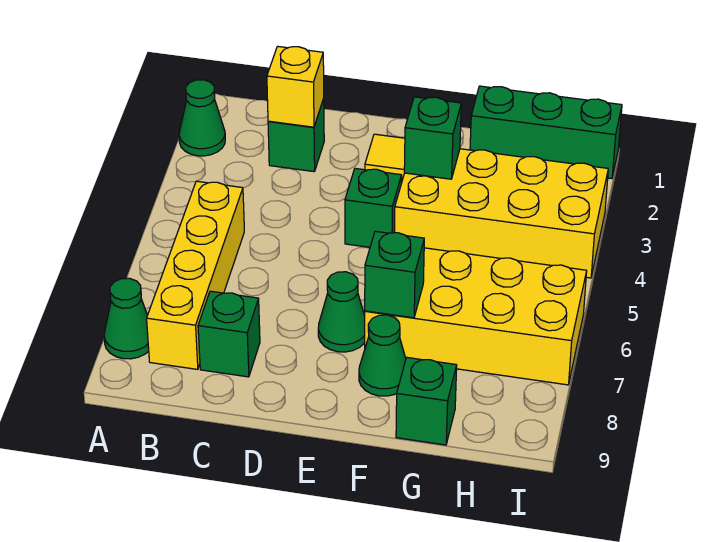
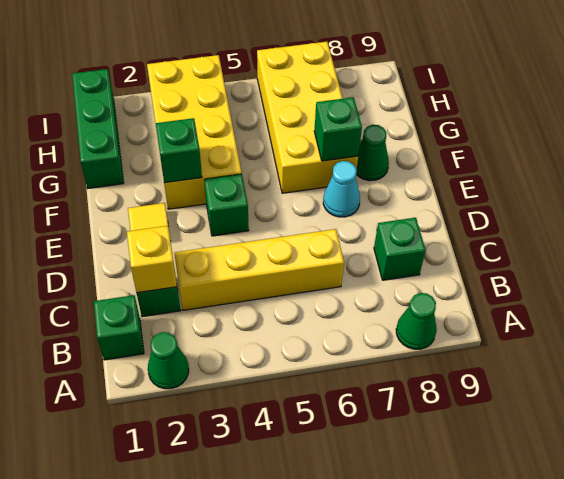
yellow 1x4 brick [147,181,244,369] -> yellow 1x4 brick moved to [174,229,344,310]
green 1x1 cone [318,272,365,352] -> cyan 1x1 cone [323,161,360,217]
green 1x1 brick [396,358,457,445] -> green 1x1 brick moved to [94,295,144,360]

